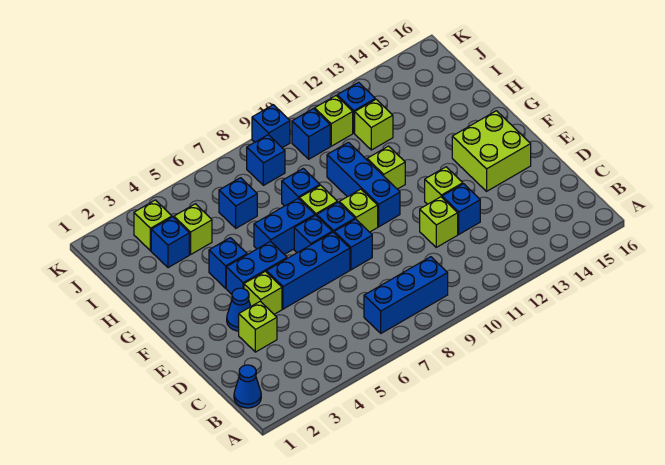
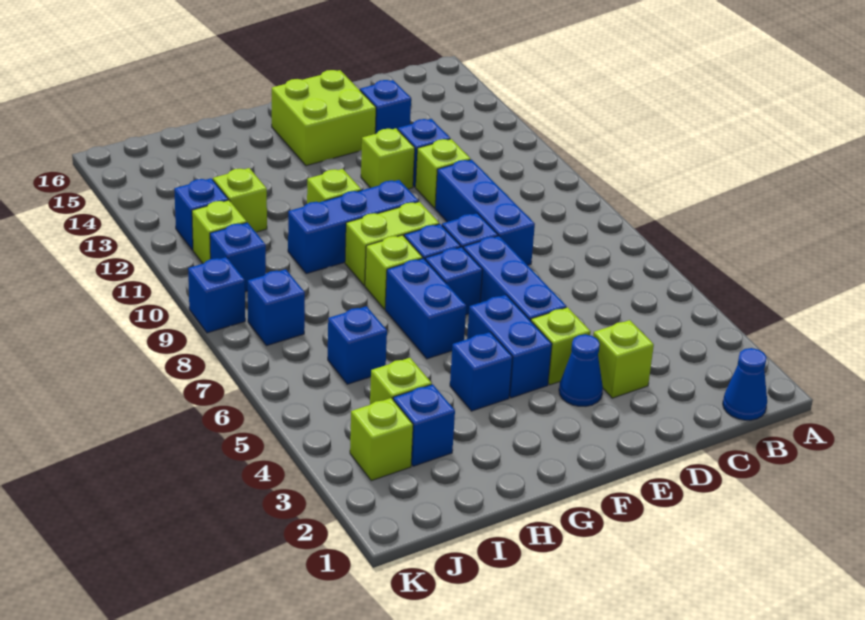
blue 1x3 brick [364,257,448,333] -> blue 1x3 brick moved to [435,160,535,265]
lime 1x1 brick [339,189,378,232] -> lime 1x2 brick [345,202,439,286]
blue 1x1 brick [282,169,320,206] -> blue 1x1 brick moved to [360,80,411,134]

